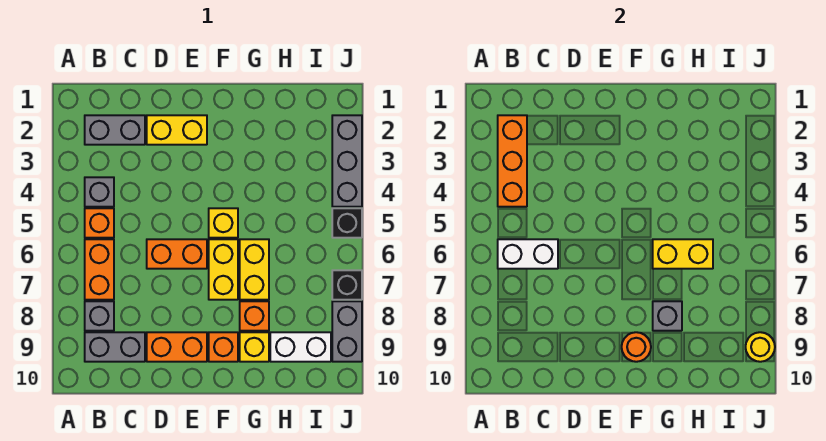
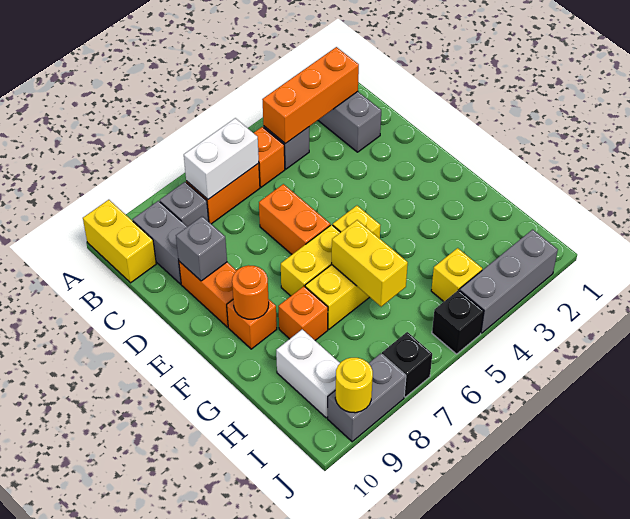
white 1x2 brick [498,239,558,269] -> white 1x2 brick turned to [184,118,259,199]
yellow 1x2 brick [147,115,207,145] -> yellow 1x2 brick moved to [83,200,156,283]
grey 1x1 brick [653,301,682,331] -> grey 1x1 brick moved to [176,216,227,281]
yellow 1x1 brick [240,332,269,362] -> yellow 1x1 brick moved to [431,248,482,302]

